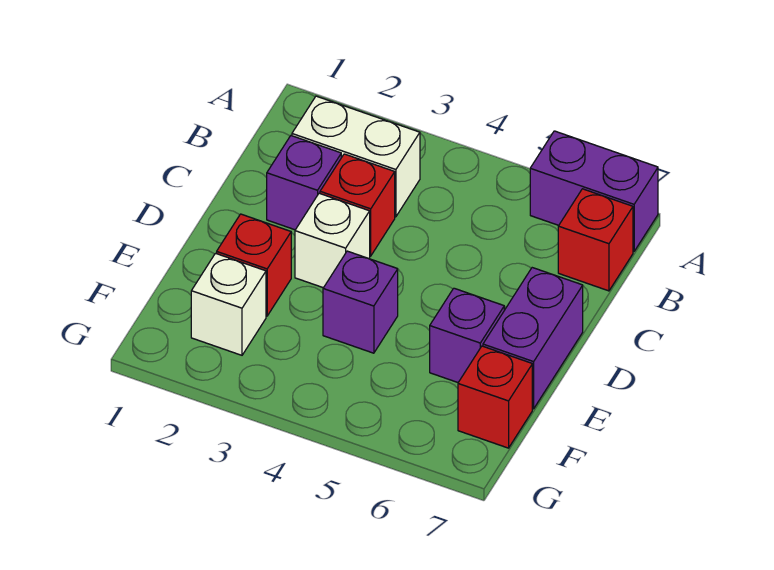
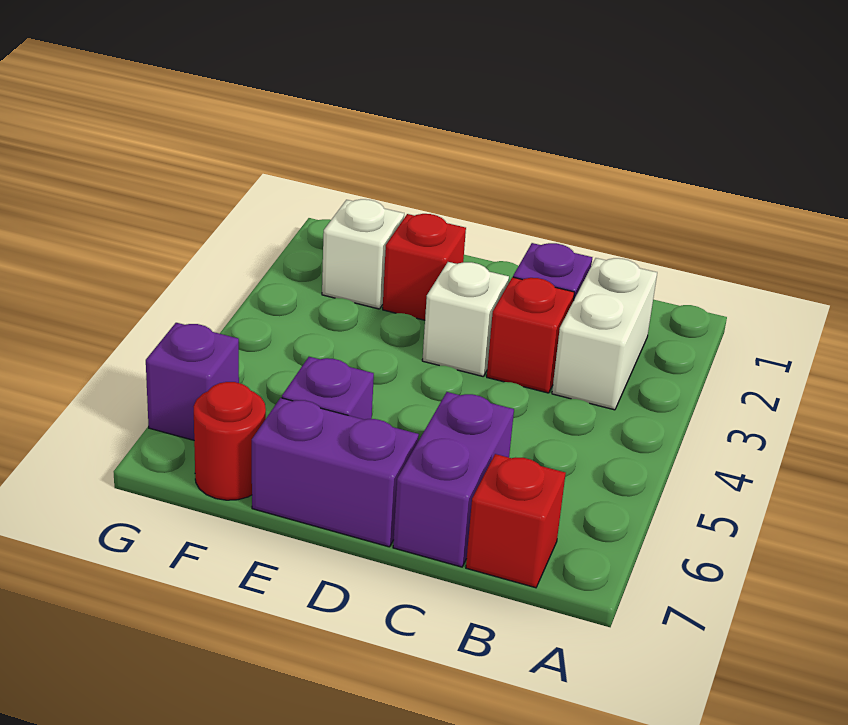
purple 1x2 brick [530,131,658,251] -> purple 1x2 brick moved to [393,392,514,567]
purple 1x1 brick [323,251,398,353] -> purple 1x1 brick moved to [146,323,239,440]
red 1x1 brick [458,346,532,448] -> red 1x1 round brick [193,382,266,500]

